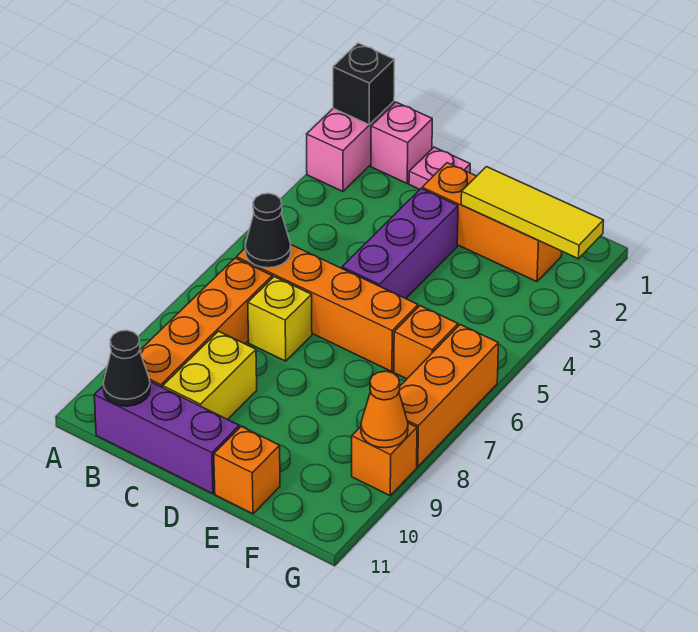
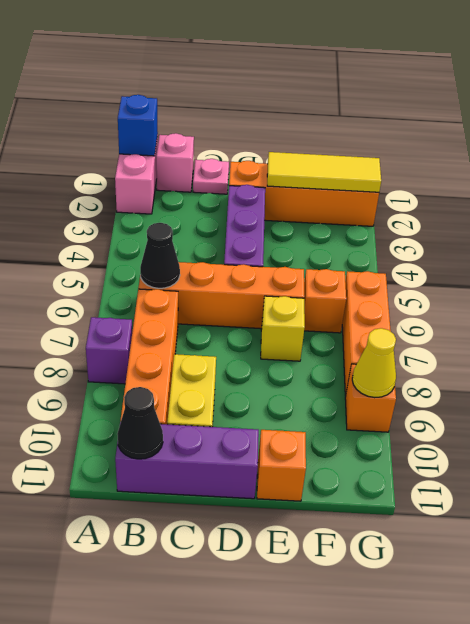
black 1x1 brick [333,43,394,125] -> blue 1x1 brick [118,95,158,156]
none -> purple 1x1 brick [86,317,132,384]
yellow 1x1 brick [248,277,312,361] -> yellow 1x1 brick moved to [261,296,305,361]
orange 1x3 brick [422,163,562,282] -> orange 1x4 brick [229,161,379,226]
orange 1x1 cone [361,371,408,448] -> yellow 1x1 cone [352,328,396,398]

